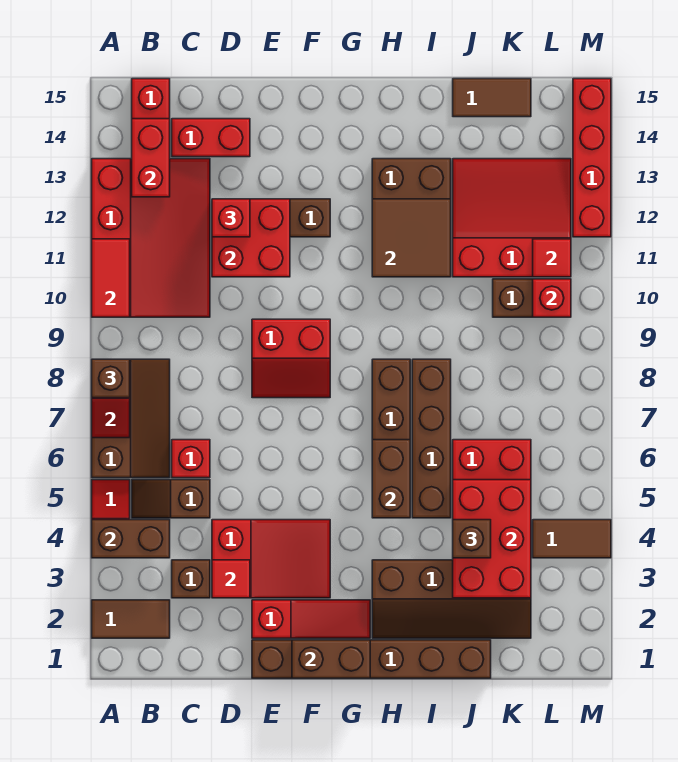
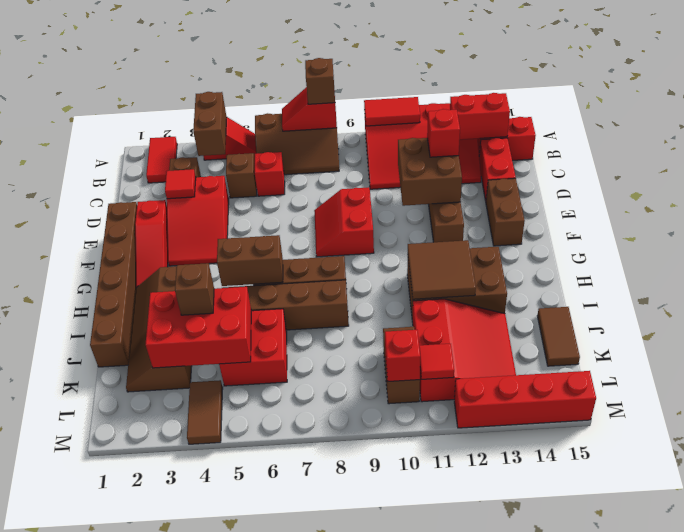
brown 1x2 tile [92,600,170,638] -> red 1x2 tile [146,137,177,183]
red 2x2 brick [212,199,290,277] -> brown 2x2 brick [398,138,462,206]
brown 1x2 brick [292,640,370,678] -> brown 1x2 brick moved to [486,178,525,246]

